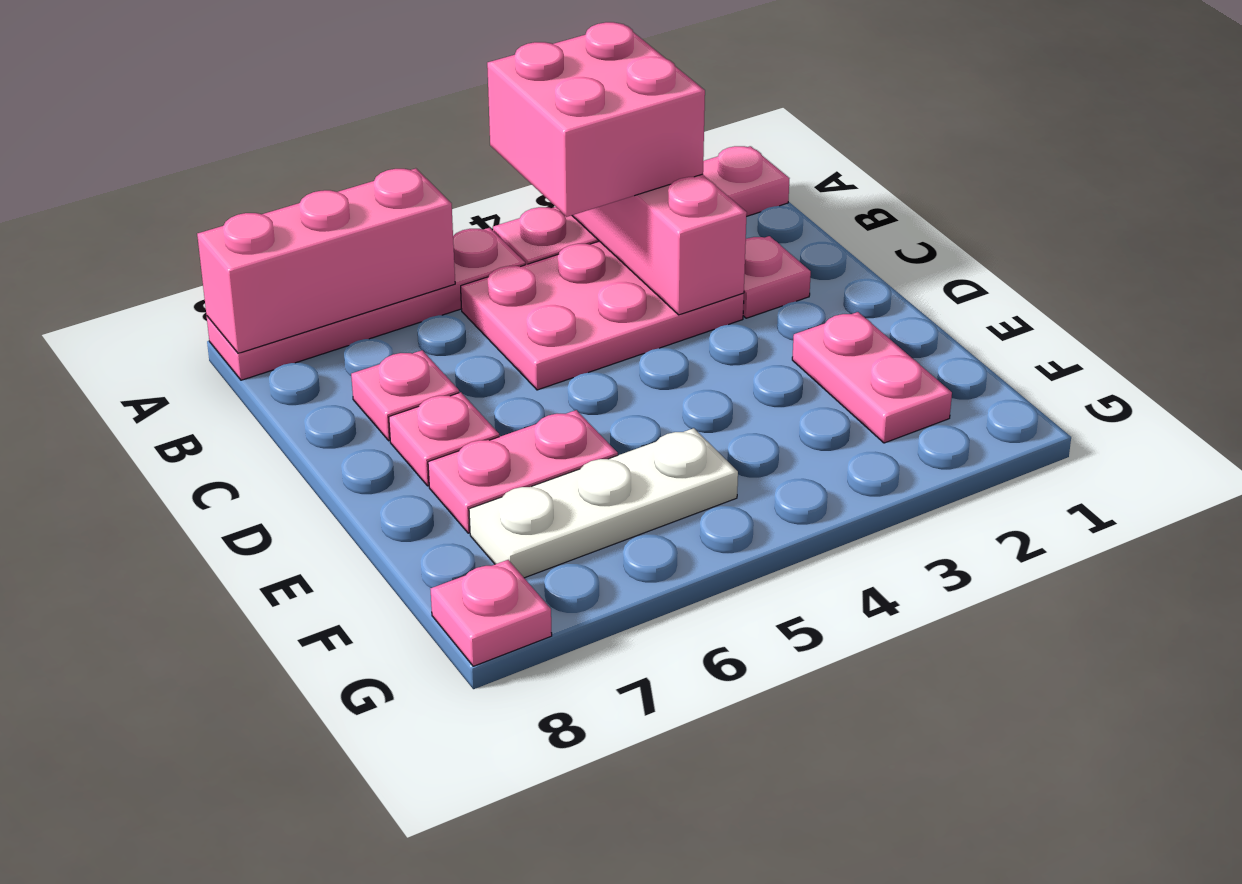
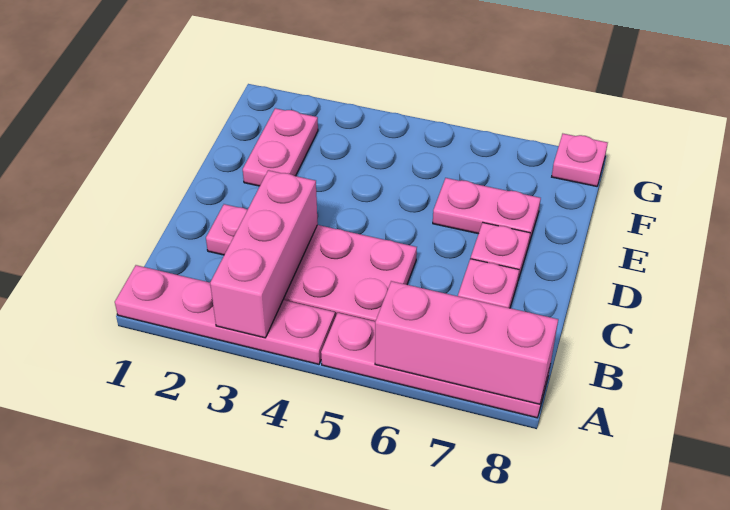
pink 2x2 brick [487,22,705,217] -> none
white 1x3 plate [469,428,738,578] -> none

